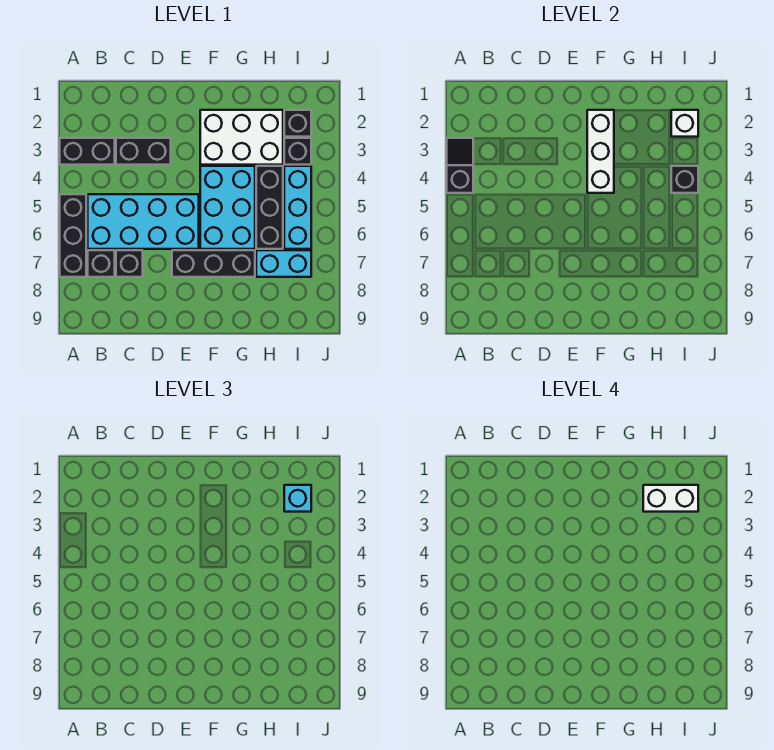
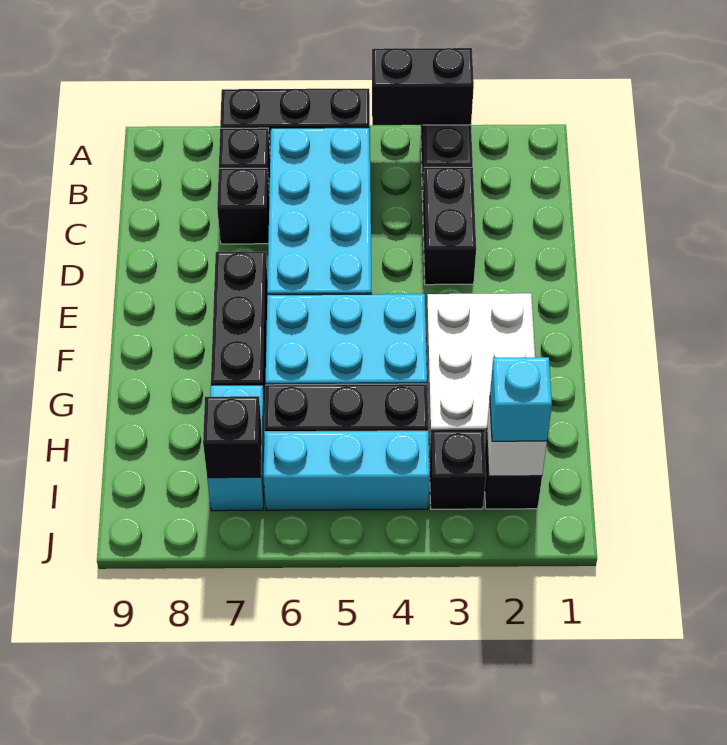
black 1x2 slope [447,138,473,193] -> black 1x2 brick [372,48,474,125]
white 1x3 brick [587,110,614,193] -> none
white 1x2 brick [643,485,698,512] -> none
black 1x1 brick [671,166,698,193] -> black 1x1 brick moved to [203,396,262,478]

